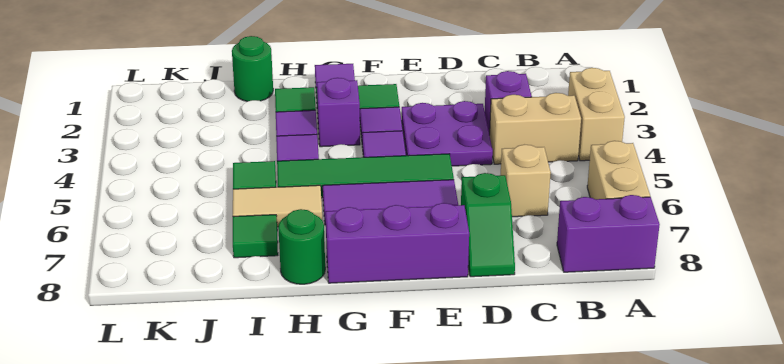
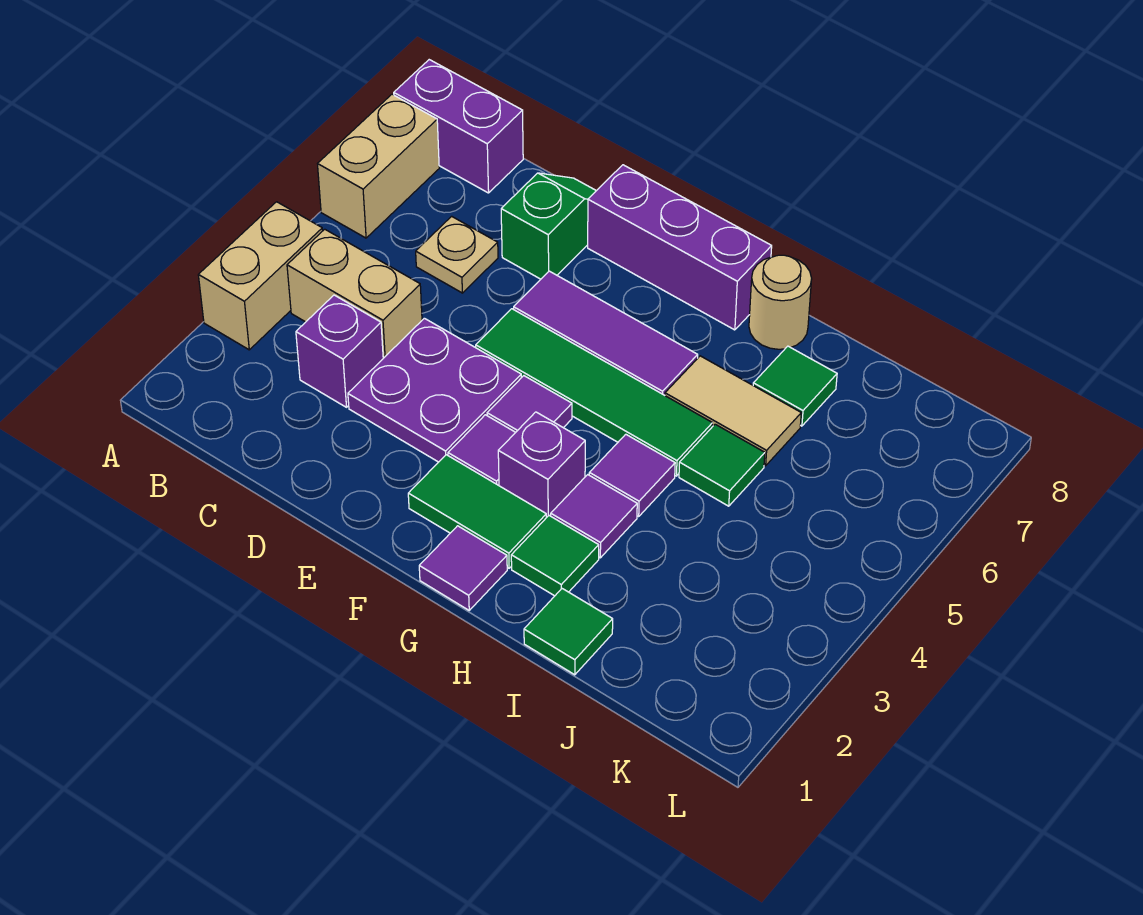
tan 1x1 brick [501,145,551,217] -> tan 1x1 plate [416,216,498,293]
green 1x1 round brick [278,209,325,284] -> tan 1x1 round brick [749,255,812,349]
green 1x1 round brick [232,36,273,101] -> green 1x1 tile [524,589,613,675]

